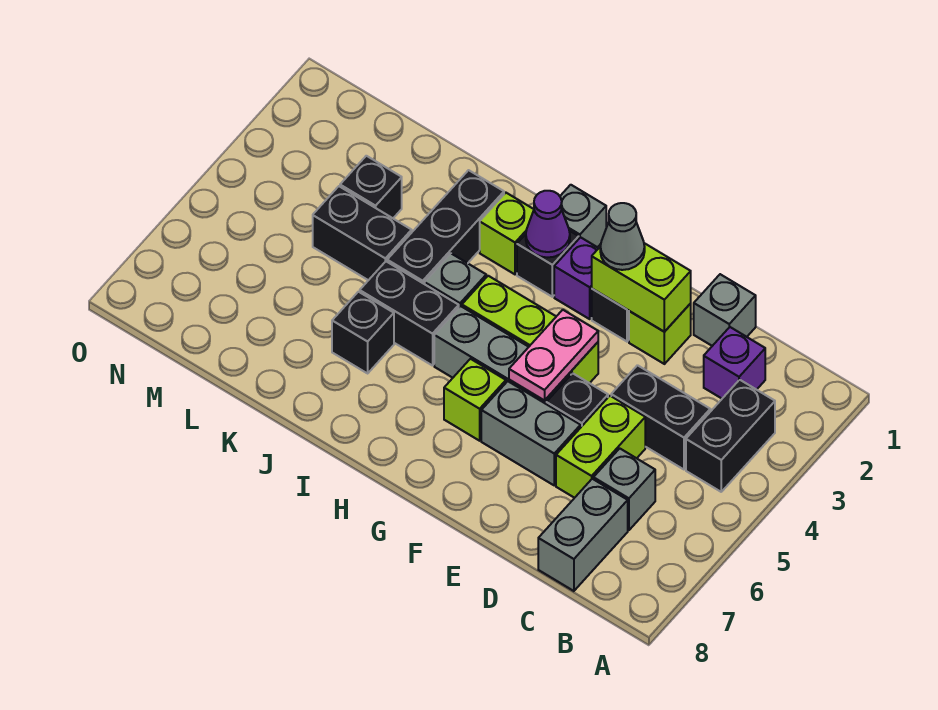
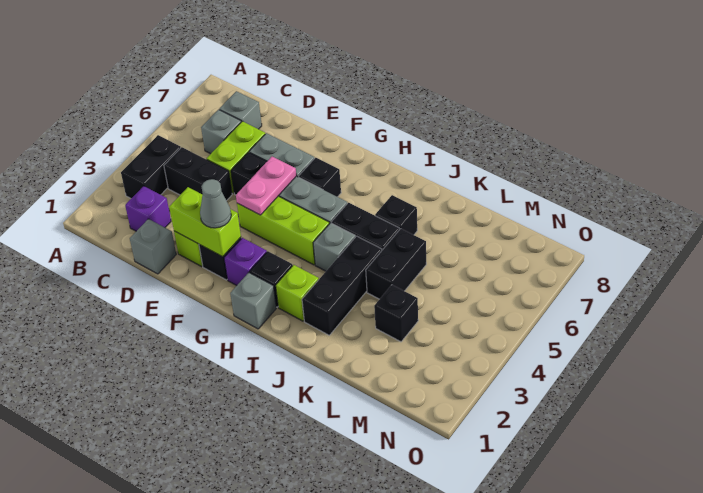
grey 1x2 brick [538,479,628,591] -> grey 1x1 brick [219,91,262,129]
lime 1x1 brick [444,359,506,441] -> black 1x1 brick [299,158,341,197]
purple 1x1 cone [526,191,570,258] -> none
black 1x2 brick [313,186,412,280] -> black 1x2 brick turned to [366,229,426,299]

